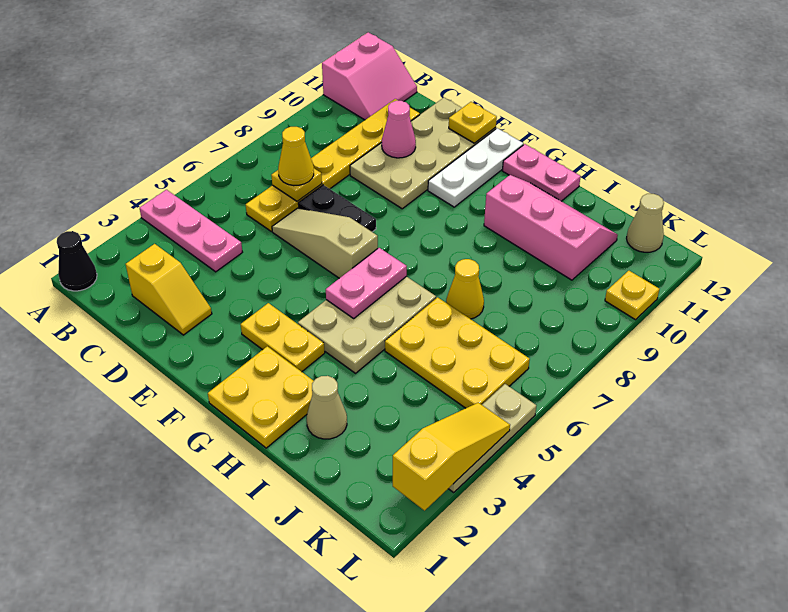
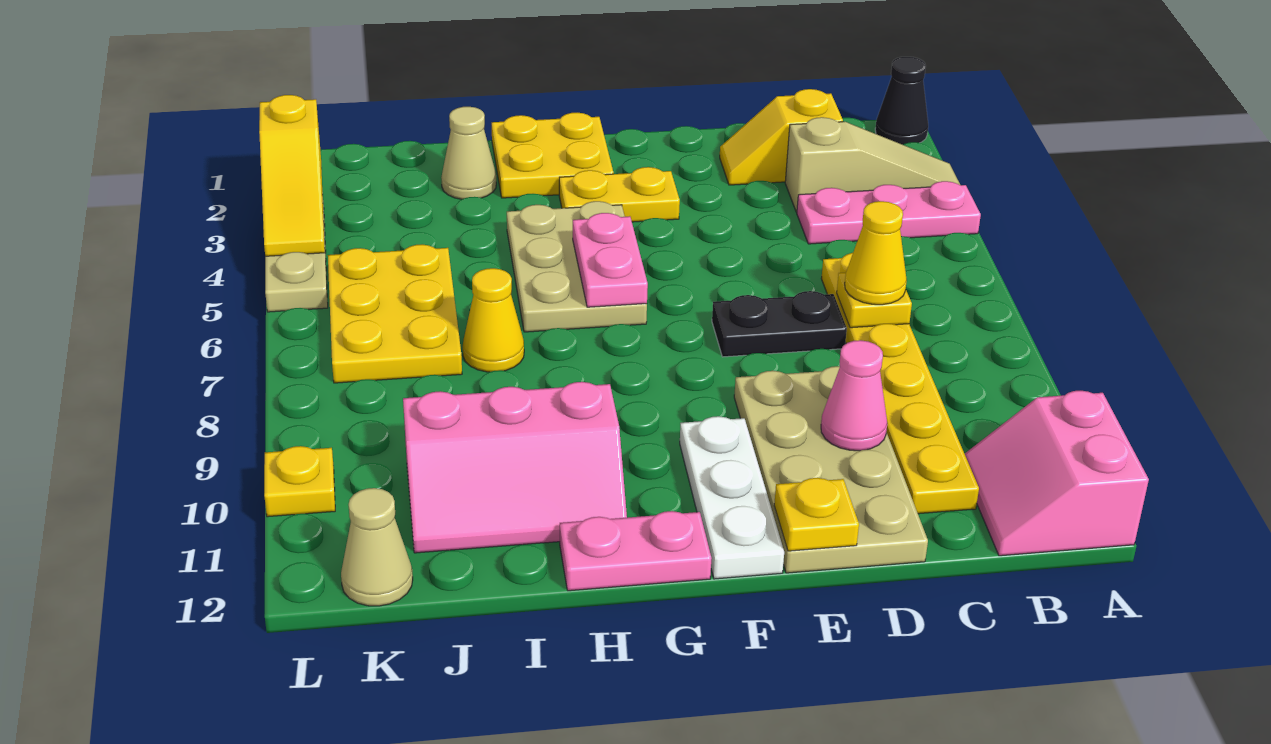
tan 1x3 slope [272,208,378,278] -> tan 1x3 slope moved to [785,117,960,212]
yellow 2x3 plate [385,297,530,408] -> yellow 2x3 plate turned to [328,244,462,383]

